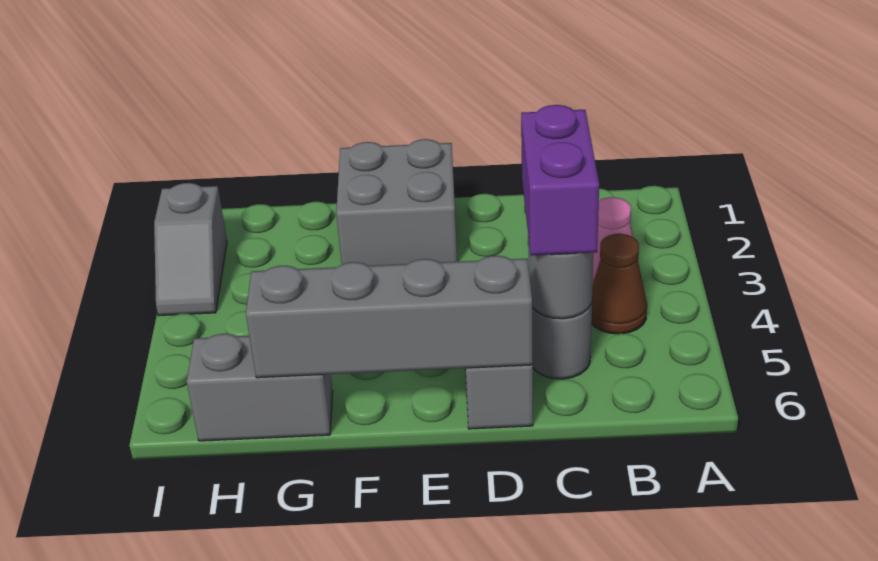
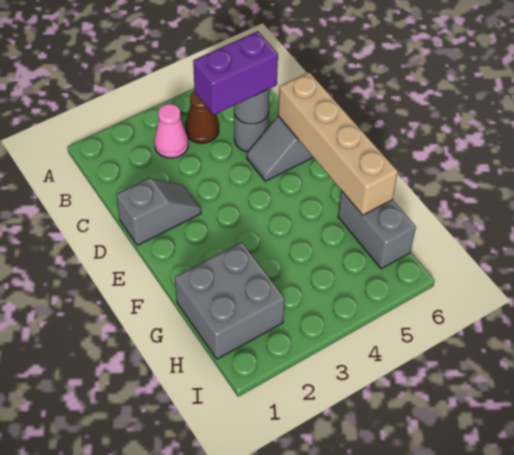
grey 1x4 brick [246,256,533,378] -> tan 1x4 brick [278,72,398,215]
grey 2x2 brick [336,139,457,266] -> grey 2x2 brick moved to [175,242,285,359]
grey 1x2 slope [154,183,227,316] -> grey 1x2 slope moved to [116,178,201,245]

